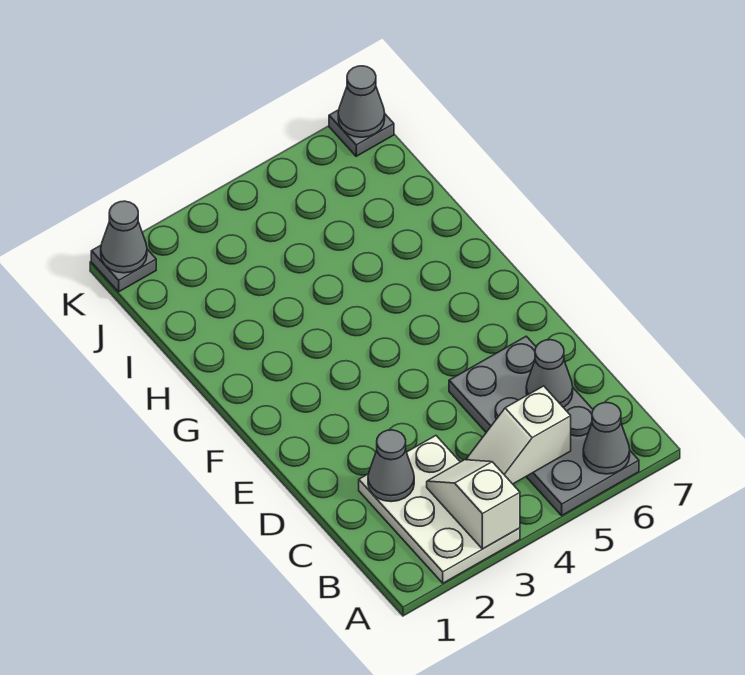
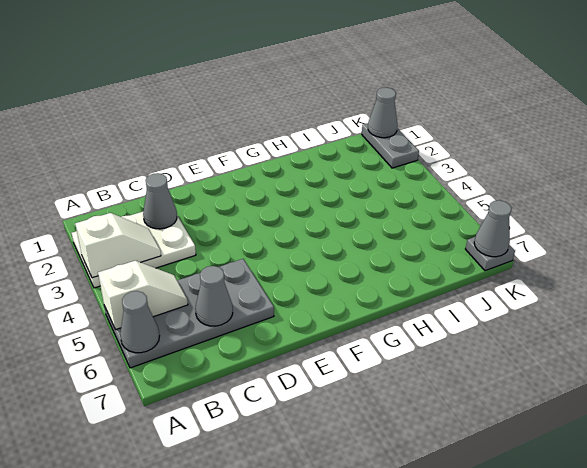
white 1x2 slope [466,386,571,484] -> white 1x2 slope turned to [98,261,188,330]
grey 1x1 plate [91,245,156,292] -> grey 1x2 plate [362,123,419,168]

